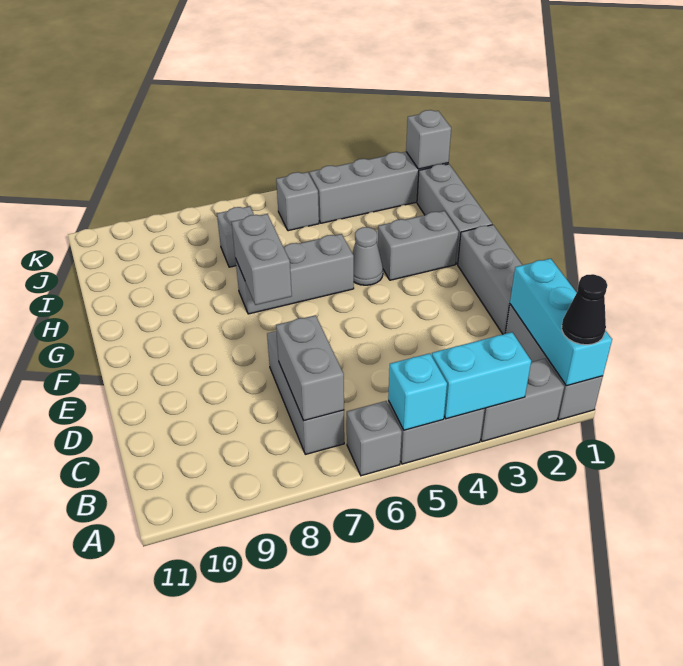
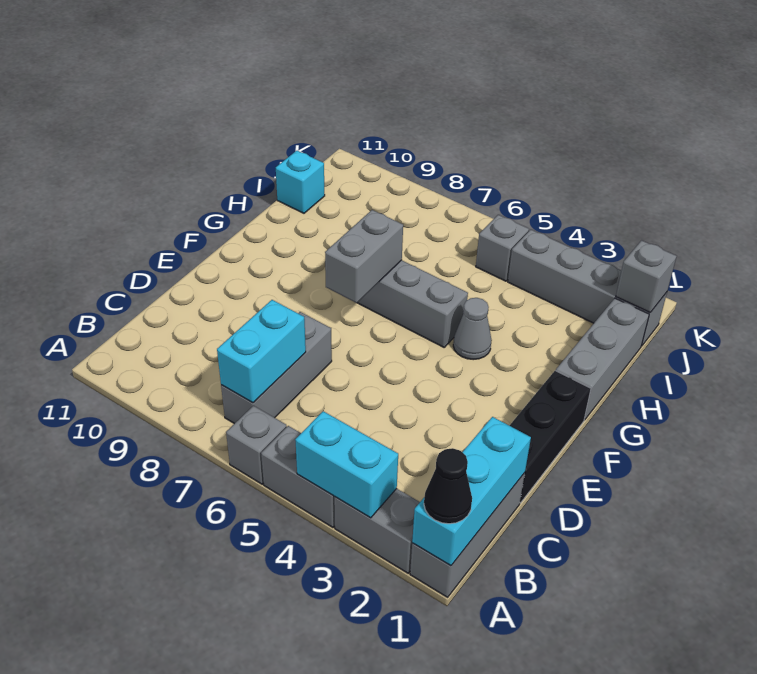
cyan 1x1 brick [388,353,447,430] -> cyan 1x1 brick moved to [276,151,325,213]
grey 1x2 brick [276,315,344,421] -> cyan 1x2 brick [217,300,306,403]
grey 1x3 brick [458,225,522,334] -> black 1x3 brick [509,371,591,503]
grey 1x2 brick [378,211,459,280] -> none
grey 1x1 brick [217,206,254,267] -> none

